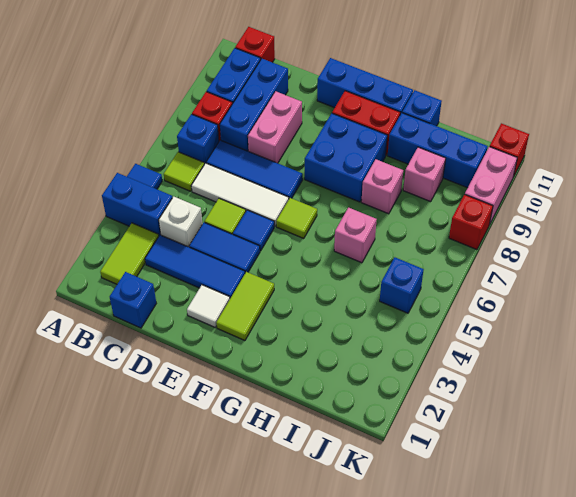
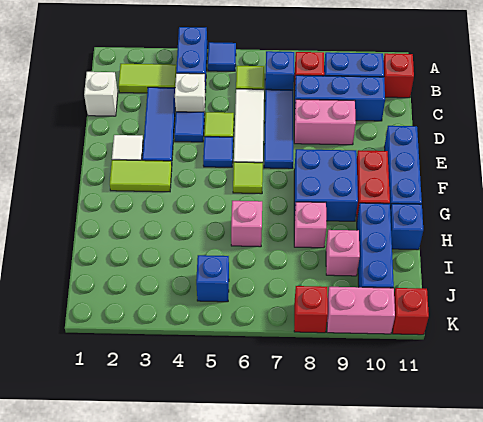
blue 1x1 brick [110,272,156,328] -> white 1x1 brick [84,72,118,116]
blue 1x2 tile [189,222,260,273] -> blue 1x1 tile [174,112,204,142]

